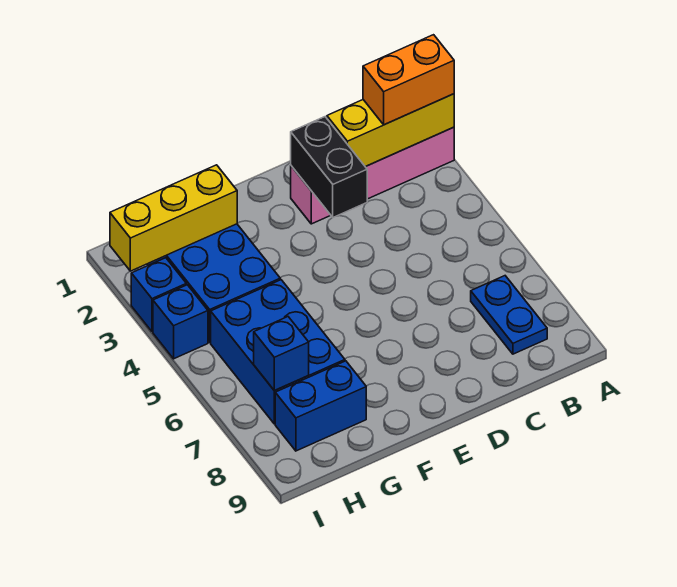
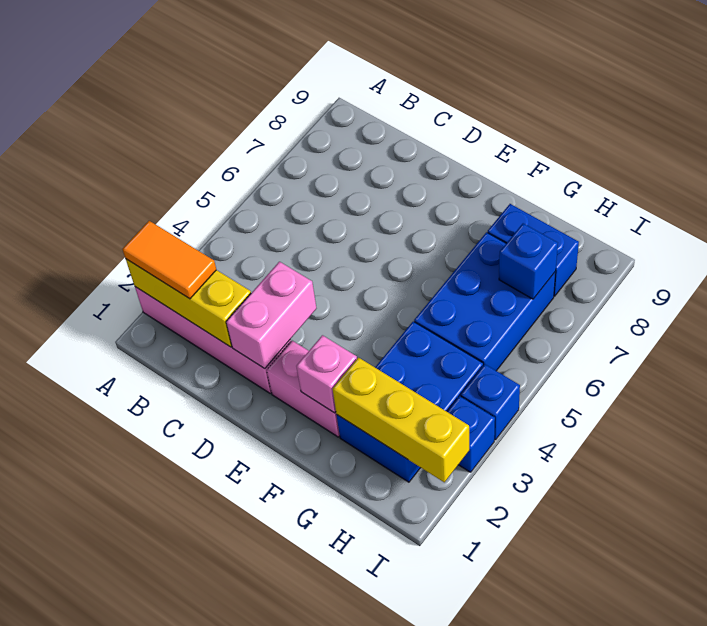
orange 1x2 brick [363,35,454,125] -> orange 1x2 tile [122,221,216,299]
blue 1x2 plate [471,276,547,354] -> none
black 1x2 brick [291,117,367,217] -> pink 1x2 brick [226,262,316,369]
none -> pink 1x2 brick [267,341,340,437]
none -> pink 1x1 brick [296,335,357,413]

